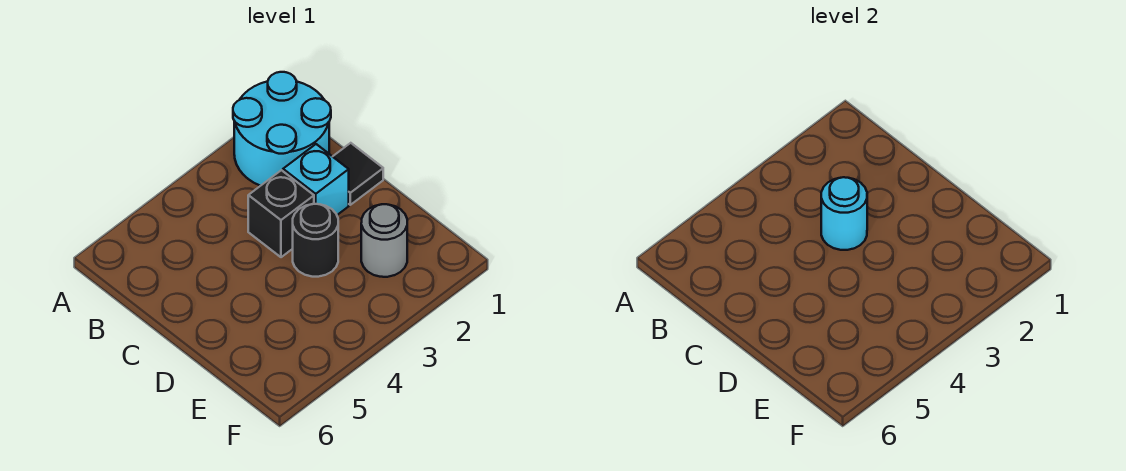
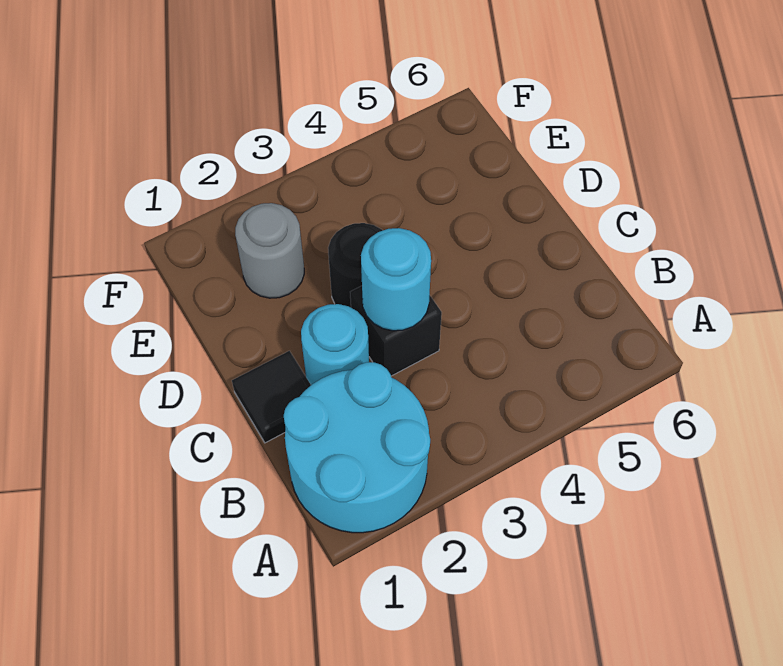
cyan 1x1 brick [283,144,349,215] -> cyan 1x1 round brick [301,304,369,385]

